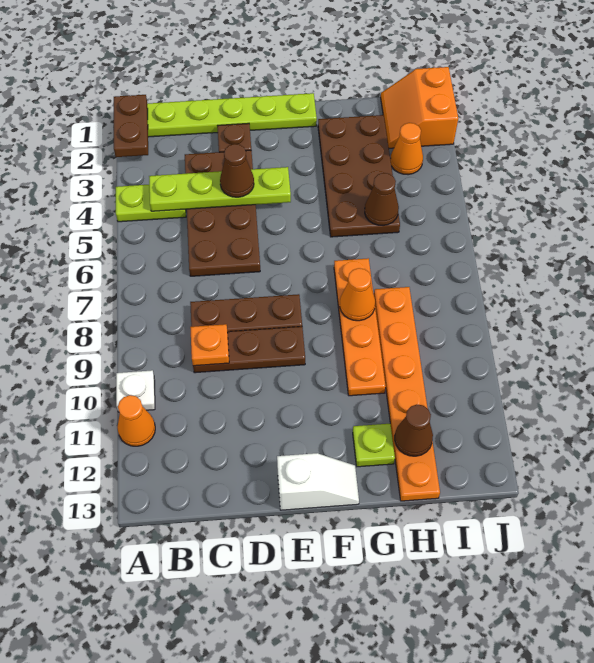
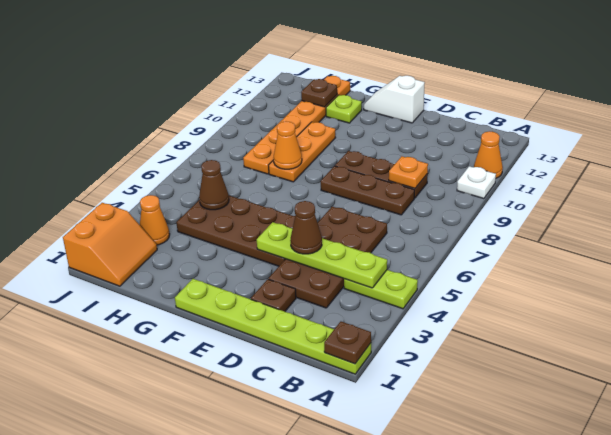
brown 1x2 plate [114,95,148,157] -> brown 1x1 plate [324,322,371,364]
brown 2x4 plate [318,115,400,237] -> brown 2x4 plate turned to [176,196,295,266]
orange 1x4 plate [334,258,386,396] -> orange 1x3 plate [269,122,336,182]
brown 1x1 cone [395,405,433,456] -> brown 1x1 plate [301,79,337,107]

